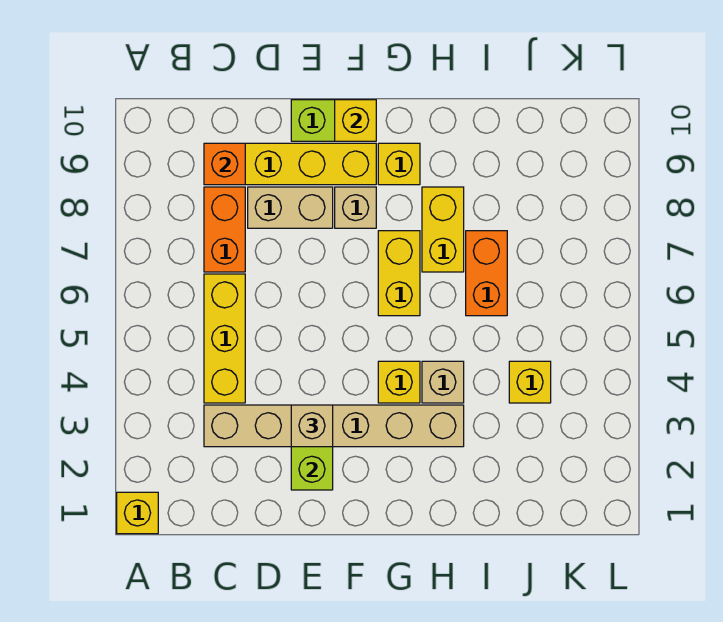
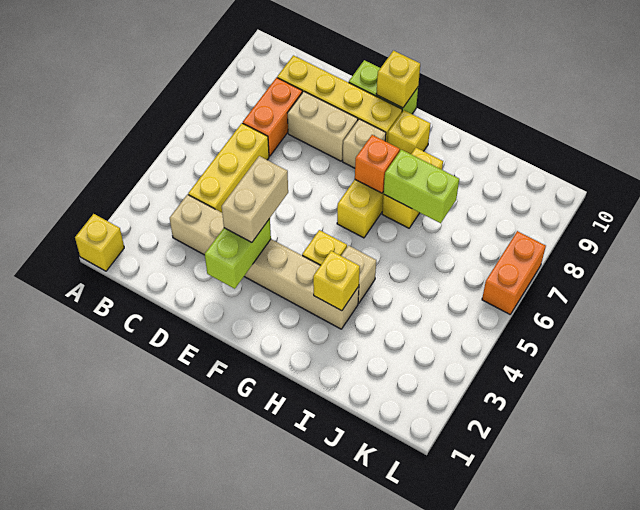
orange 1x1 brick [204,143,245,185] -> orange 1x1 brick moved to [355,135,400,193]
tan 1x1 brick [291,405,333,447] -> tan 1x2 brick [222,156,288,242]
none -> lime 1x2 brick [384,150,459,223]
orange 1x2 brick [466,231,507,316] -> orange 1x2 brick moved to [482,231,546,314]
yellow 1x1 brick [509,361,551,403] -> yellow 1x1 brick moved to [313,251,360,311]

